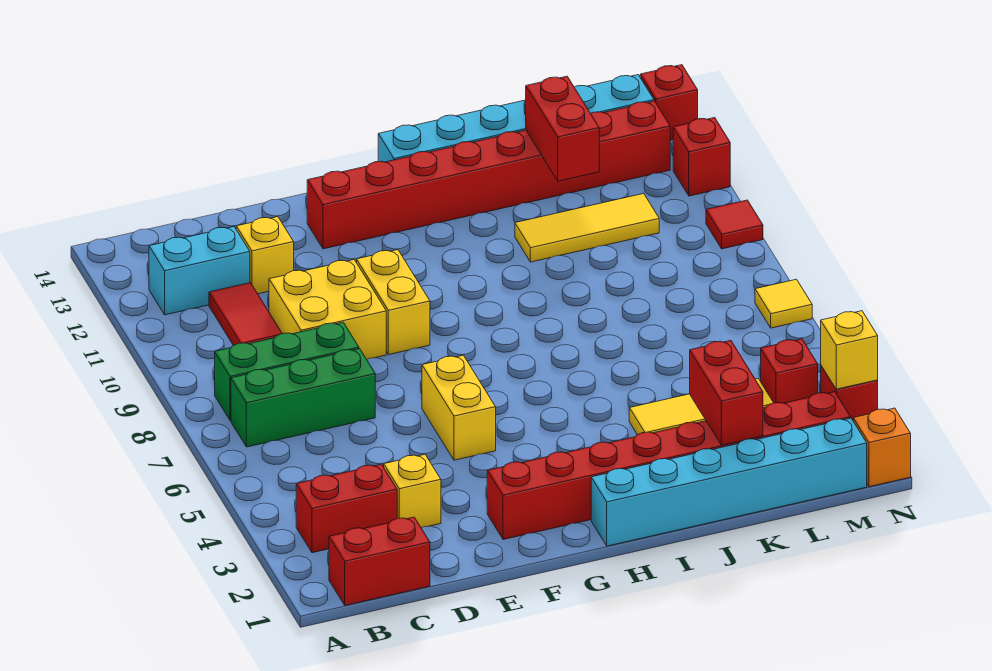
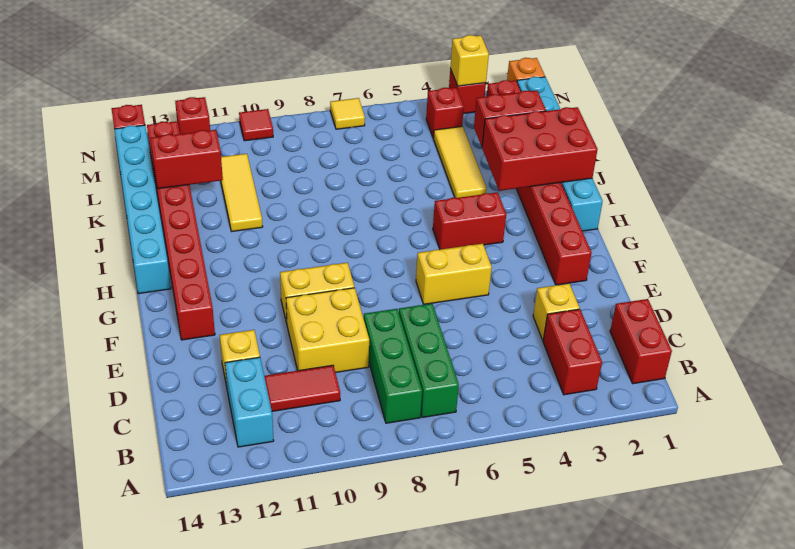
none -> red 1x2 brick [433,192,506,249]
none -> red 2x3 brick [482,107,598,191]

